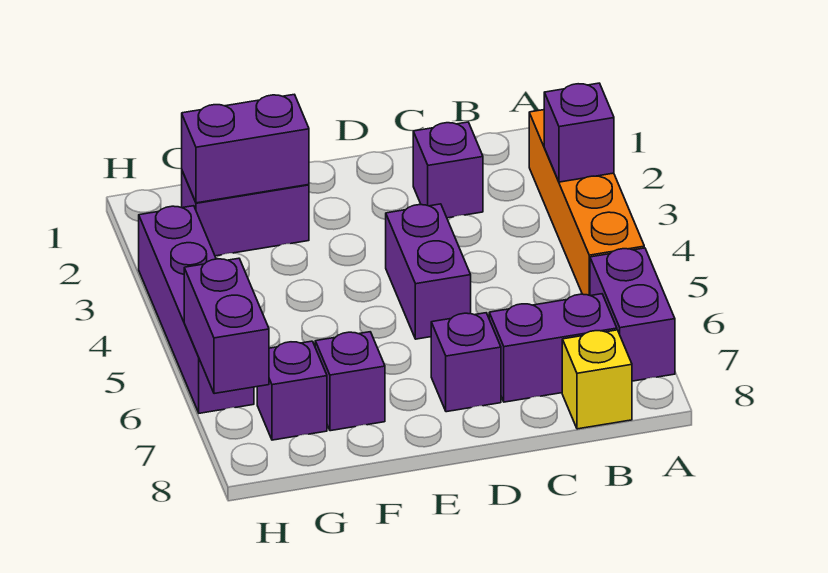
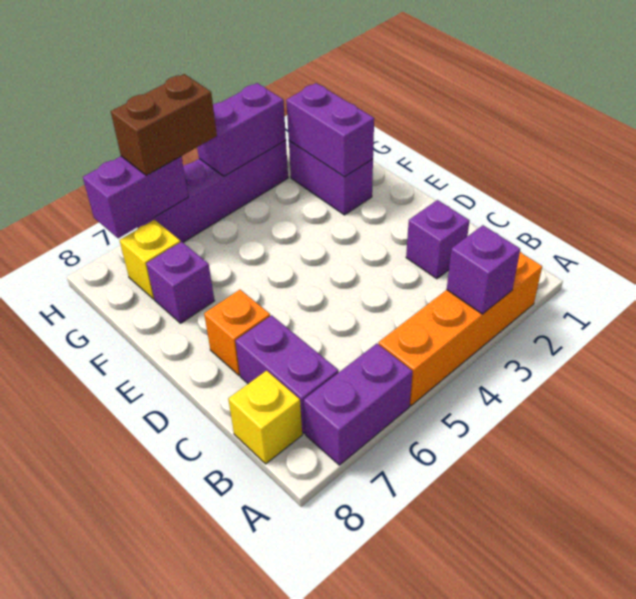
purple 1x2 brick [386,204,471,339] -> purple 1x2 brick moved to [197,83,286,176]
purple 1x1 brick [431,313,501,412] -> orange 1x1 brick [204,290,270,375]
purple 1x1 brick [257,341,327,440] -> yellow 1x1 brick [120,220,180,299]
none -> brown 1x2 brick [111,74,217,176]

